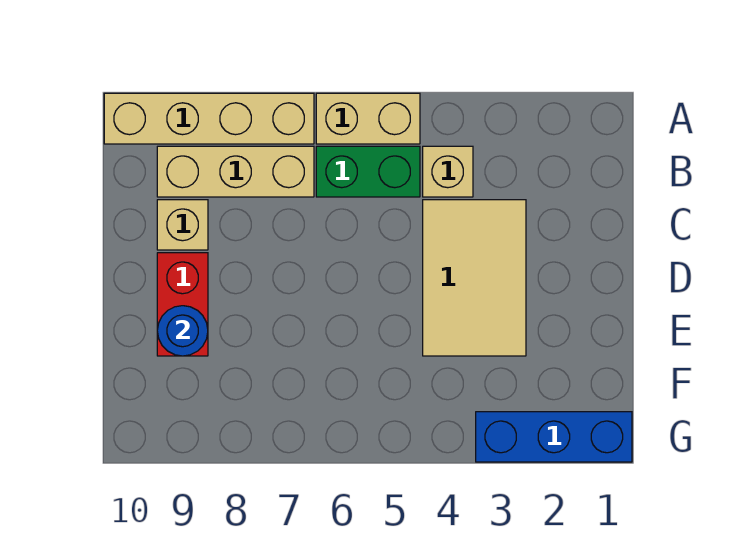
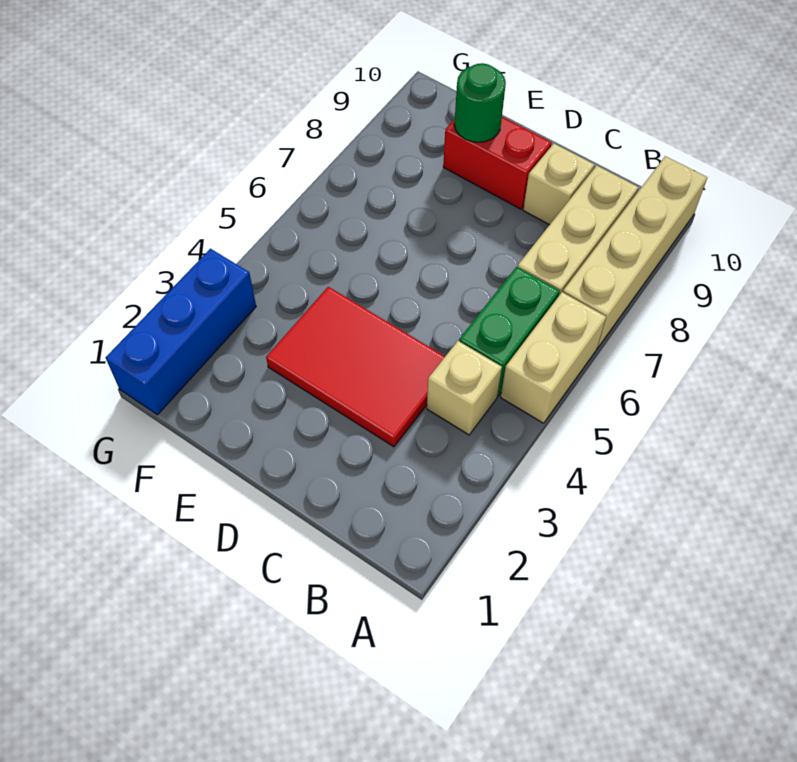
tan 2x3 tile [423,200,526,356] -> red 2x3 tile [266,287,445,447]
blue 1x1 round brick [157,306,208,356] -> green 1x1 round brick [454,63,506,142]

